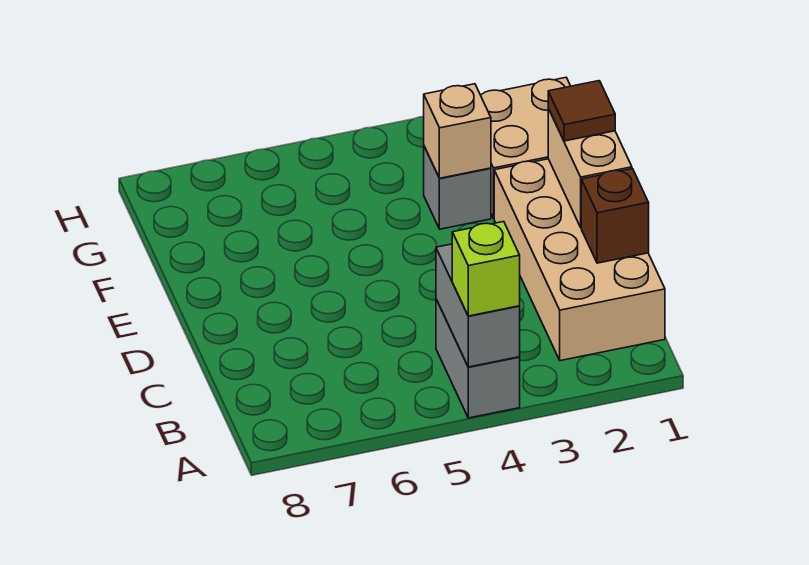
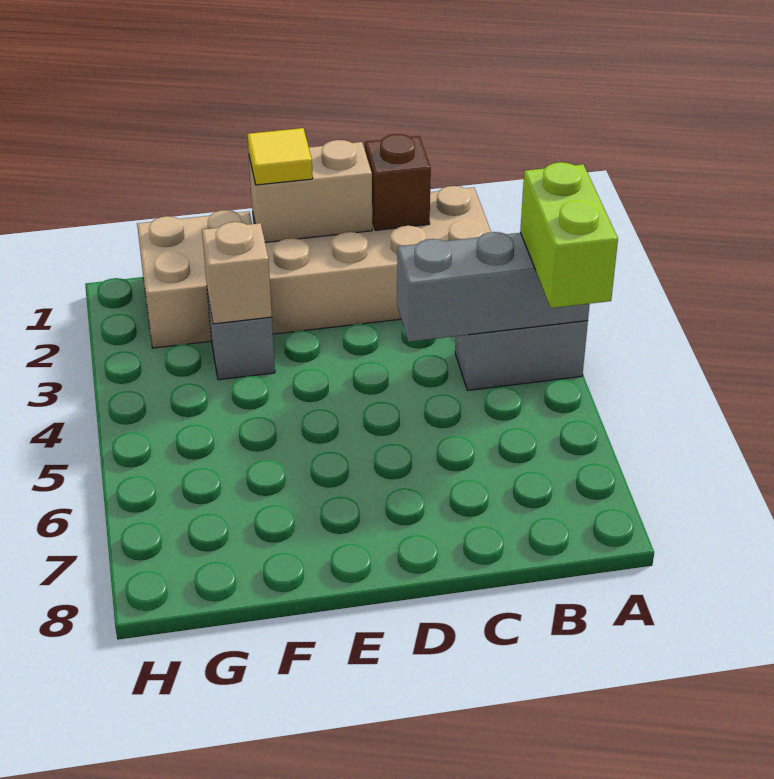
grey 1x2 brick [436,244,520,367] -> grey 1x3 brick [397,232,590,342]
lime 1x1 brick [452,222,520,316] -> lime 1x2 brick [520,162,618,308]
brown 1x1 tile [548,81,615,141] -> yellow 1x1 tile [248,128,313,185]

